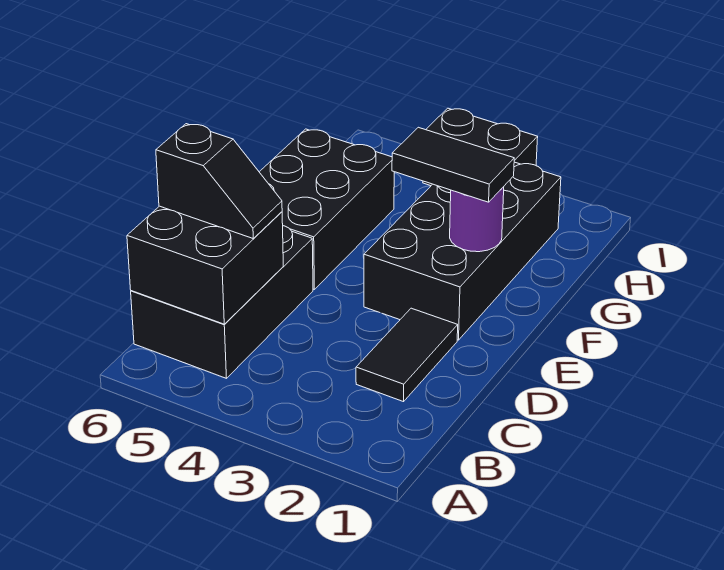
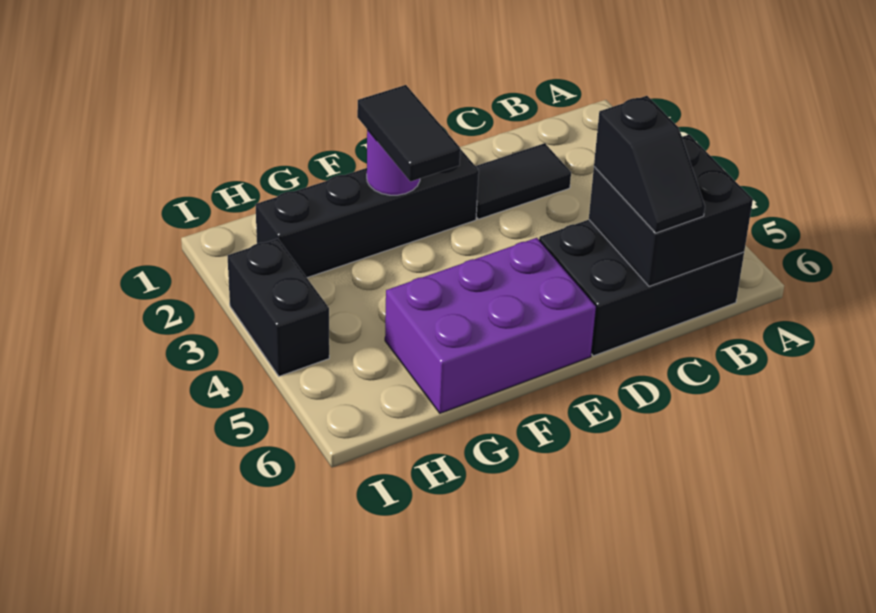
black 1x2 slope [156,124,282,238] -> black 1x2 slope turned to [594,96,705,233]
black 2x4 brick [364,162,561,340] -> black 1x4 brick [255,149,479,278]
black 2x3 brick [260,129,394,289] -> purple 2x3 brick [385,238,596,413]

